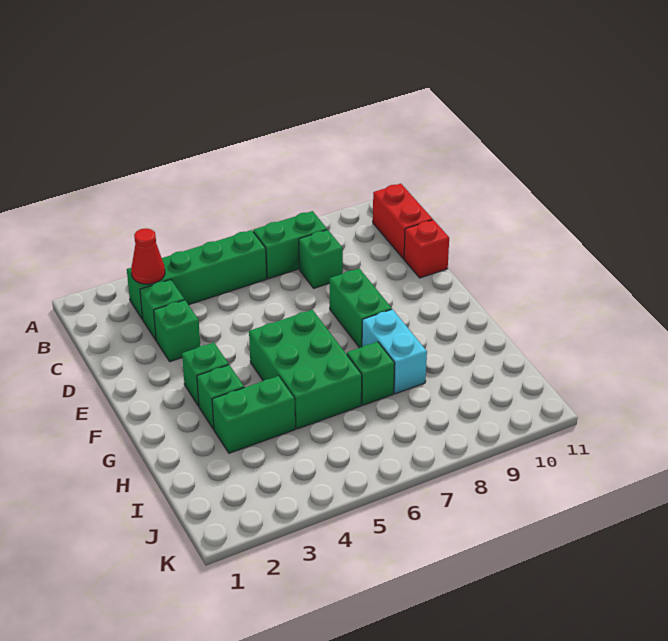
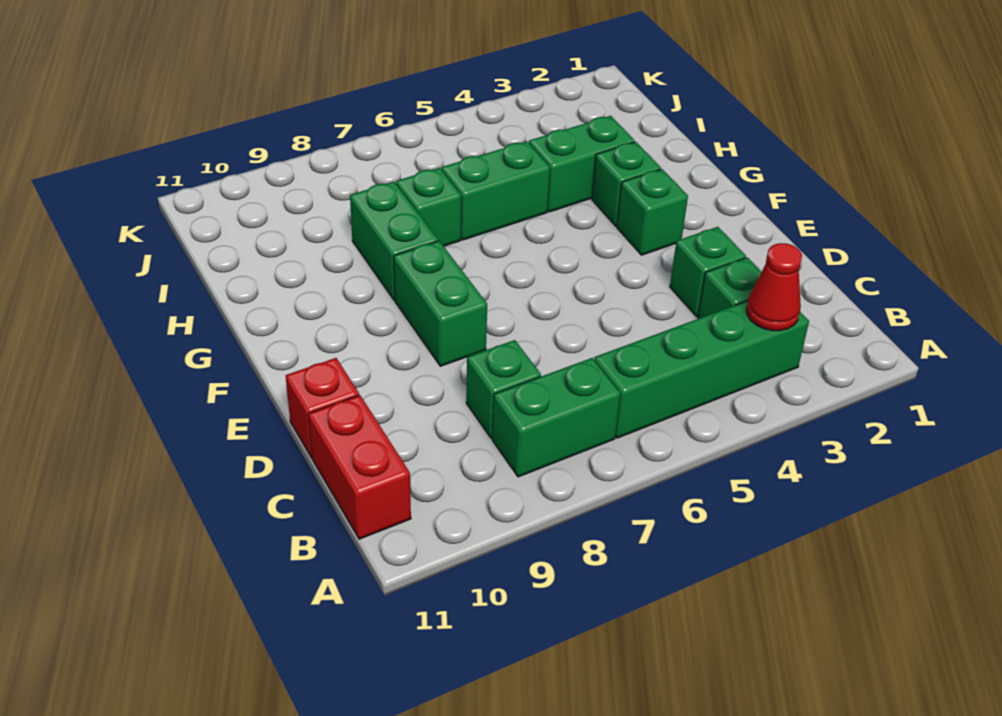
green 2x3 brick [249,310,362,429] -> green 1x2 brick [442,141,550,240]
cyan 1x2 brick [362,309,427,394] -> green 1x2 brick [350,182,438,300]

